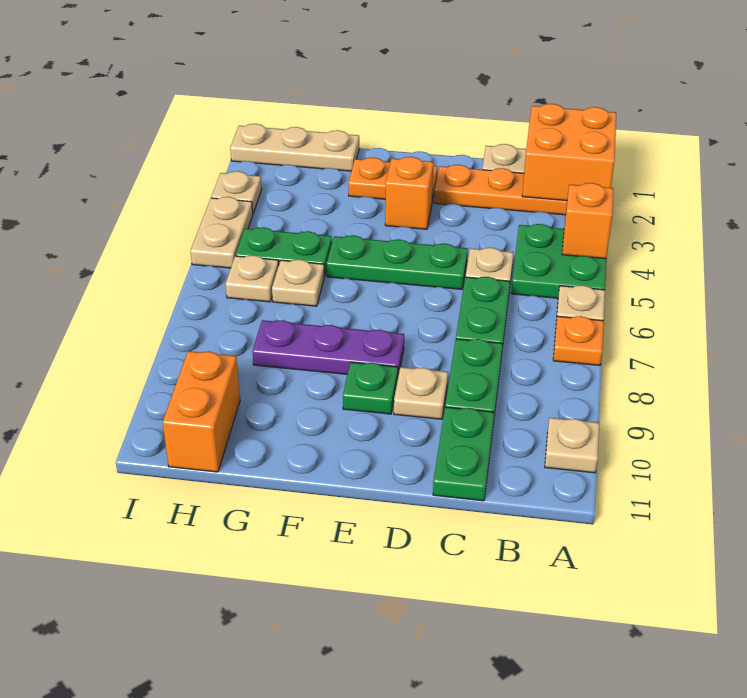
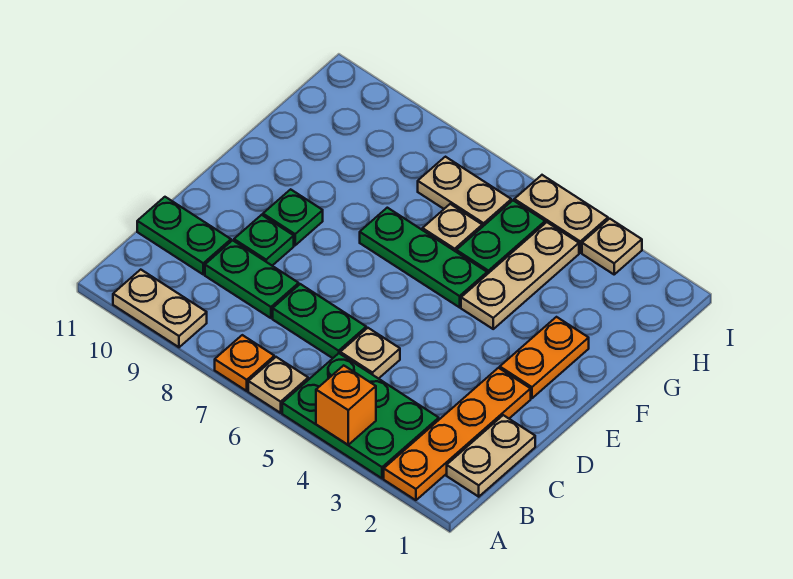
orange 2x2 brick [522,104,616,201] -> none
green 2x2 plate [511,224,606,298] -> green 2x3 plate [282,353,439,478]
tan 1x1 plate [545,418,599,473] -> tan 1x2 plate [113,270,207,347]
green 1x3 plate [327,235,468,289] -> green 1x3 plate turned to [360,208,487,307]
tan 1x1 plate [394,367,448,419] -> green 1x1 plate [234,215,294,266]
orange 1x1 brick [385,157,433,229] -> none
purple 1x3 plate [252,320,404,376] -> none
tan 1x3 plate [230,124,359,171] -> tan 1x3 plate moved to [461,222,579,329]
tan 1x1 plate [226,255,279,302] -> tan 1x2 plate [418,157,511,227]
orange 1x2 brick [163,351,240,472] -> none

